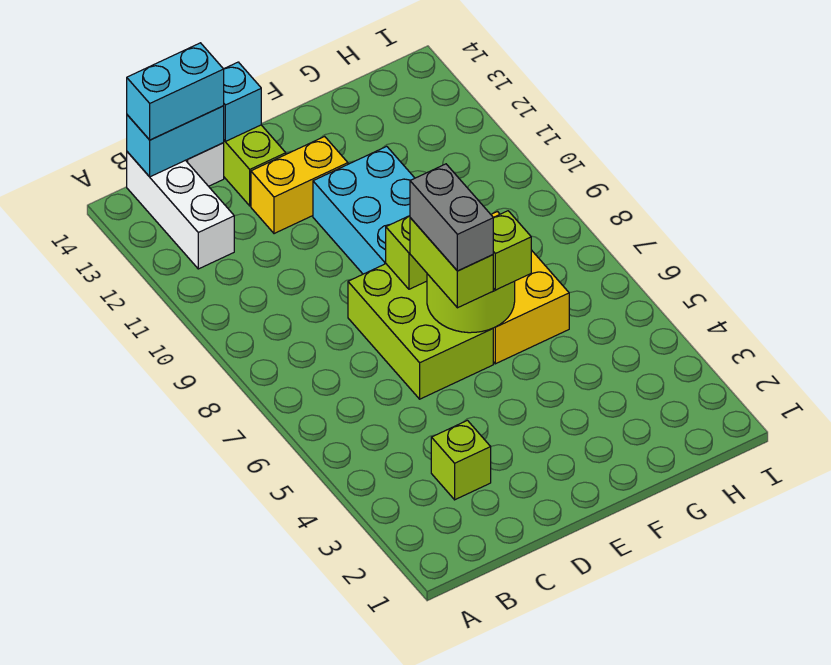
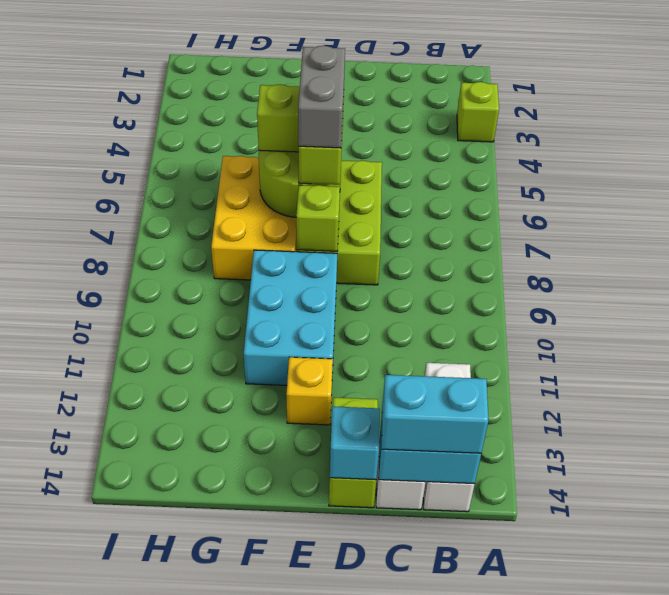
lime 1x1 brick [431,420,491,500] -> lime 1x1 brick moved to [457,82,499,142]
yellow 1x2 brick [251,136,348,234] -> yellow 1x1 brick [286,357,333,425]

